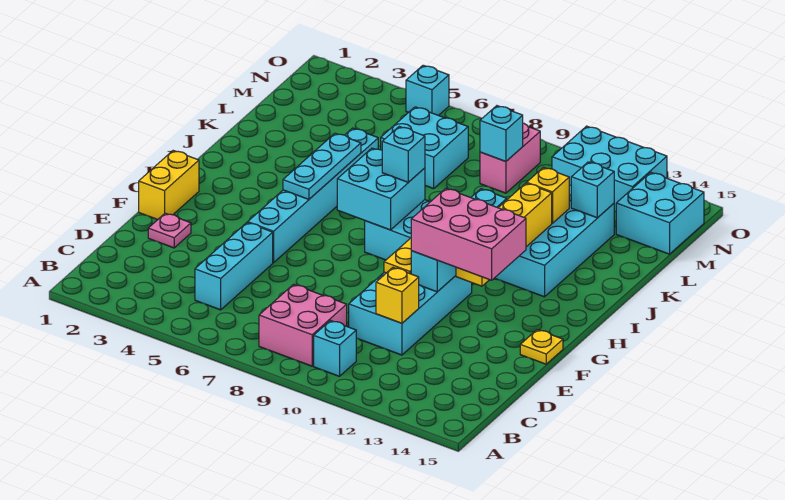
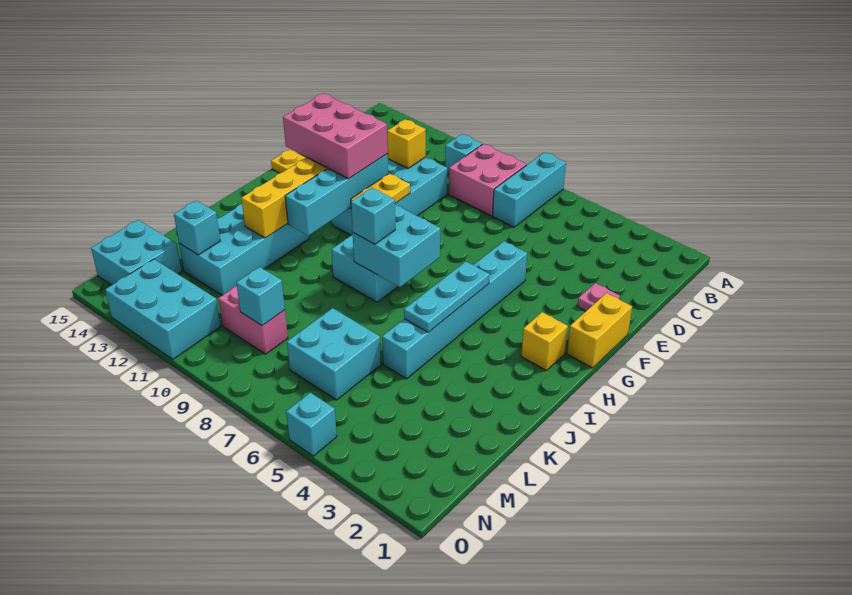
cyan 1x3 brick [195,223,273,310] -> cyan 1x3 brick moved to [493,152,566,227]
yellow 1x1 brick [527,168,569,223] -> yellow 1x1 brick moved to [521,312,568,371]
pink 1x2 brick [480,123,540,193] -> pink 1x2 brick turned to [218,286,288,354]

